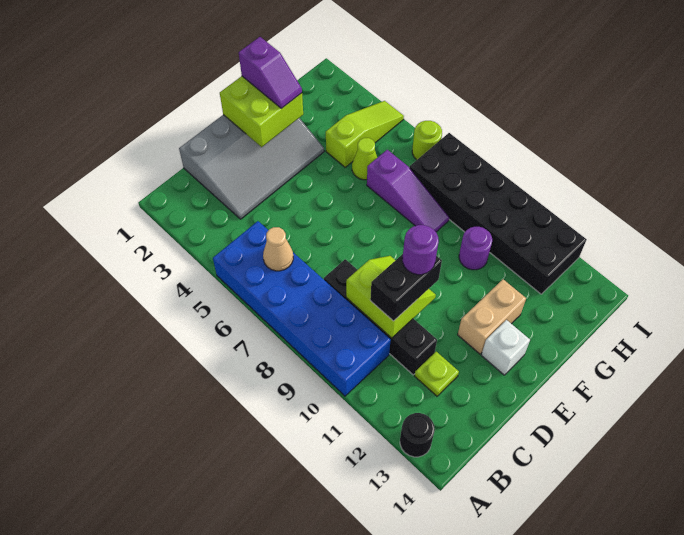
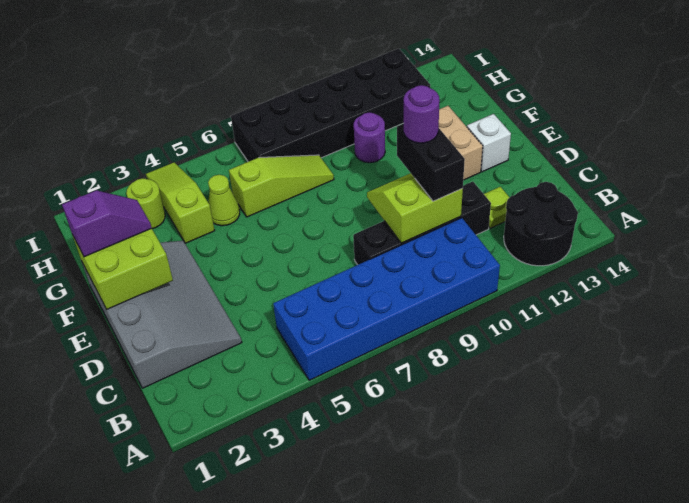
black 1x1 round brick [400,413,435,457] -> black 2x2 round brick [504,182,578,266]
tan 1x1 cone [263,227,293,271] -> none
purple 1x3 slope [367,150,449,232] -> lime 1x3 slope [229,155,334,217]
lime 1x1 round brick [412,121,442,160] -> lime 1x1 round brick moved to [126,178,165,229]

